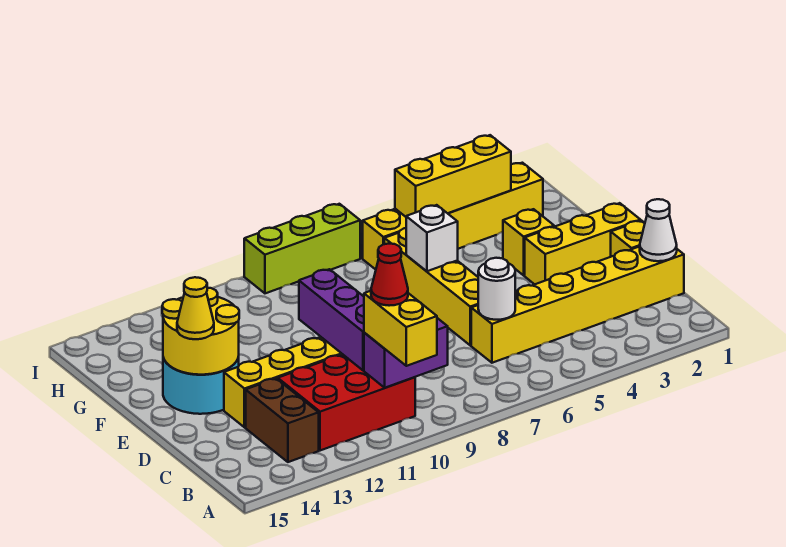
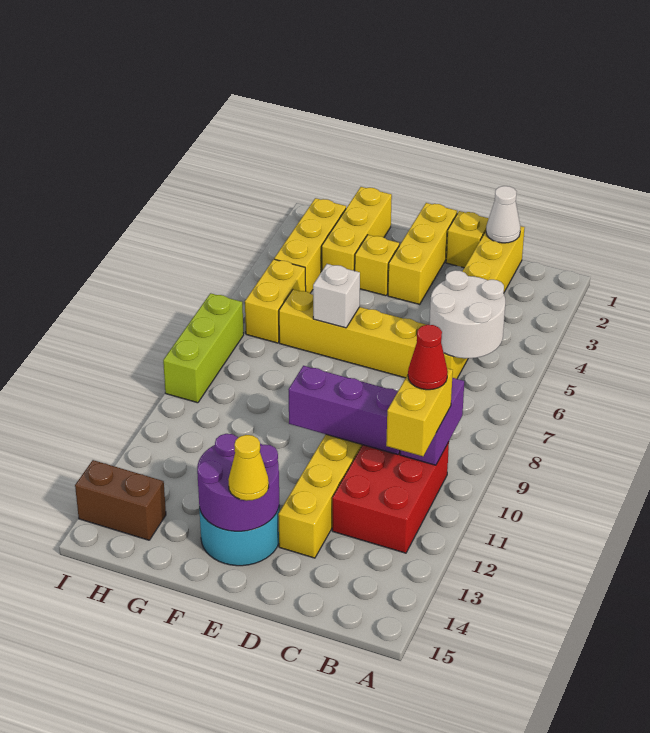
yellow 1x2 brick [364,291,437,366] -> yellow 1x2 brick turned to [386,368,453,456]
brown 1x2 brick [246,379,319,462] -> brown 1x2 brick moved to [75,460,166,540]
white 1x1 round brick [478,258,515,320] -> white 2x2 round brick [430,270,505,358]
yellow 2x2 round brick [162,288,239,375] -> purple 2x2 round brick [197,434,279,531]
yellow 1x3 brick [395,135,511,217] -> yellow 1x3 brick moved to [322,187,392,271]

